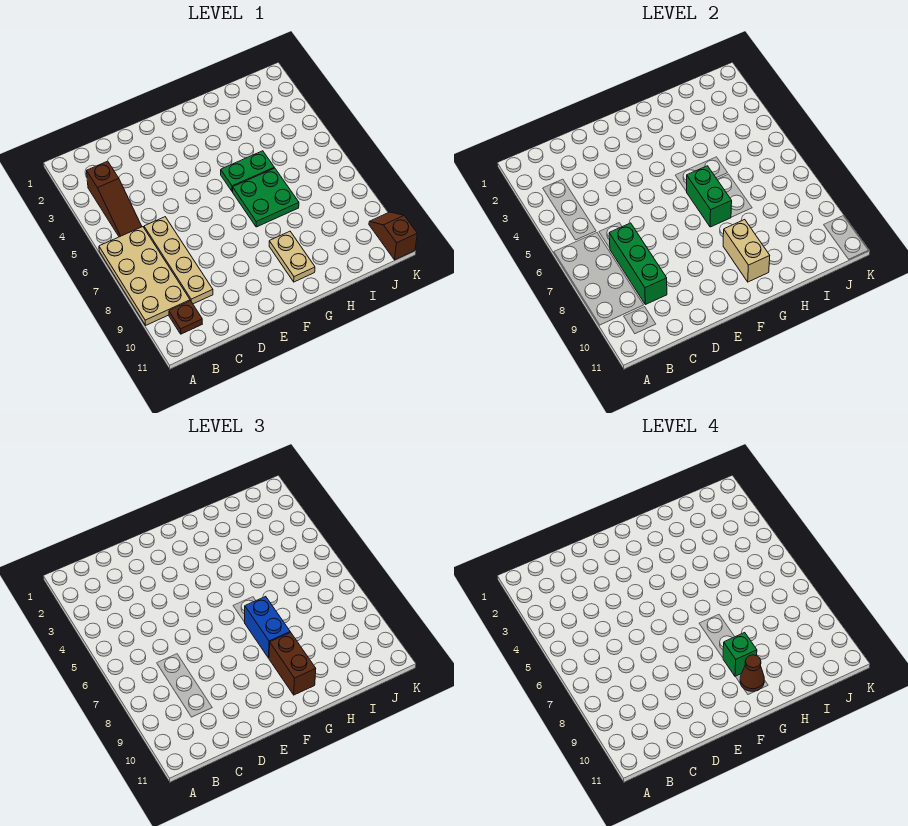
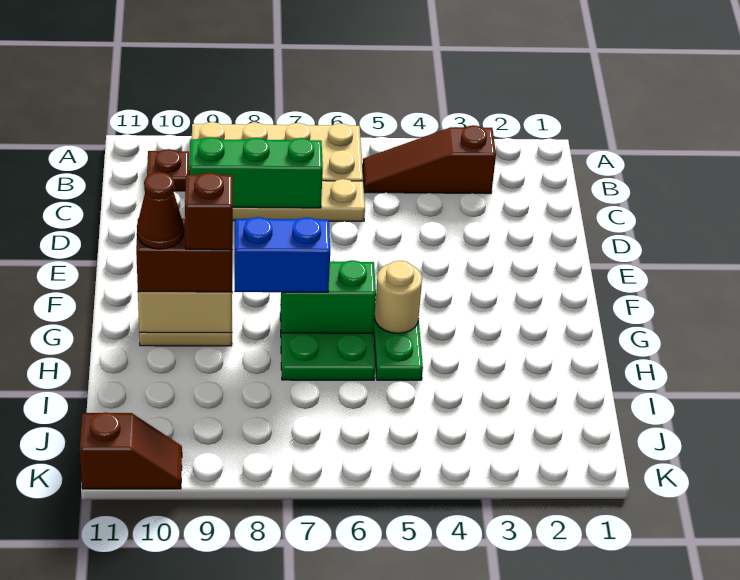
none -> tan 1x1 round brick [374,261,422,333]
green 1x1 brick [723,633,757,677] -> brown 1x1 brick [185,173,233,250]

